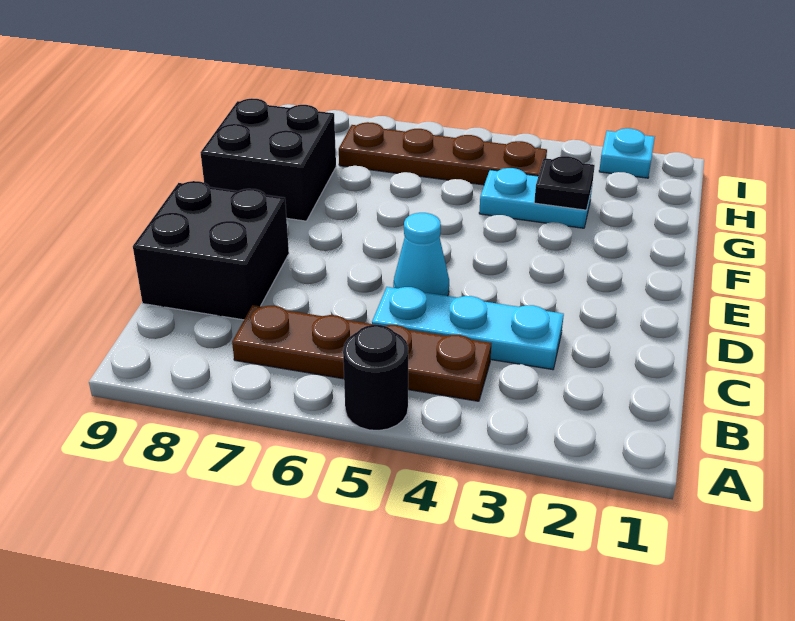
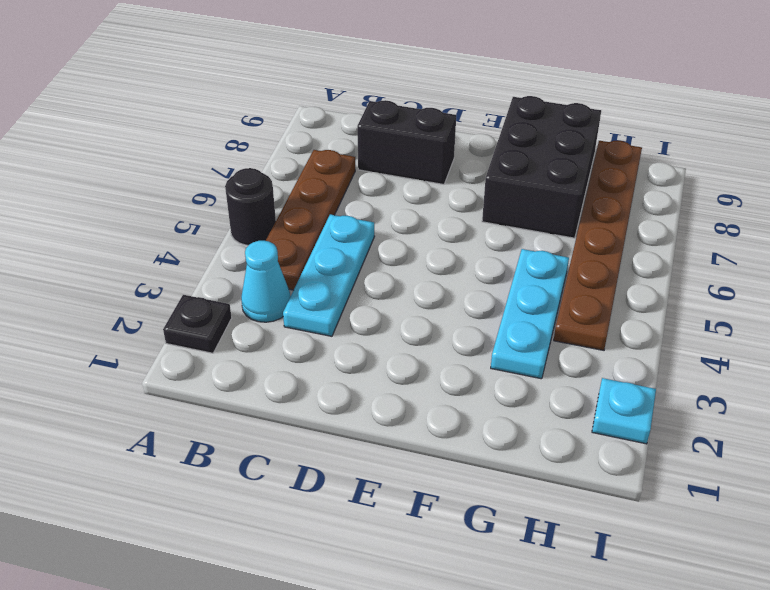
black 2x2 brick [133,181,289,320] -> black 1x2 brick [357,100,456,184]
cyan 1x1 cone [393,213,449,296] -> cyan 1x1 cone moved to [241,241,291,322]
black 2x2 brick [200,98,336,221] -> black 2x3 brick [482,96,601,238]
cyan 1x2 plate [479,168,592,228] -> cyan 1x3 plate [491,249,569,379]
black 1x1 plate [534,156,595,210] -> black 1x1 plate moved to [163,295,232,353]
brown 1x4 plate [339,122,547,185] -> brown 1x6 plate [554,141,642,350]

